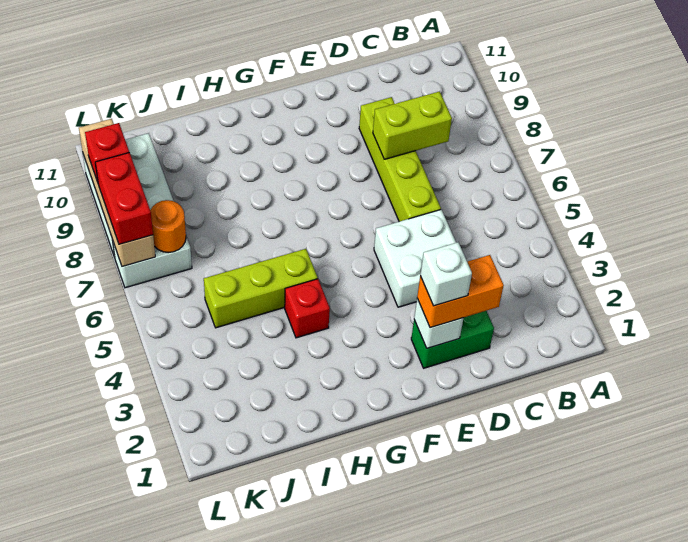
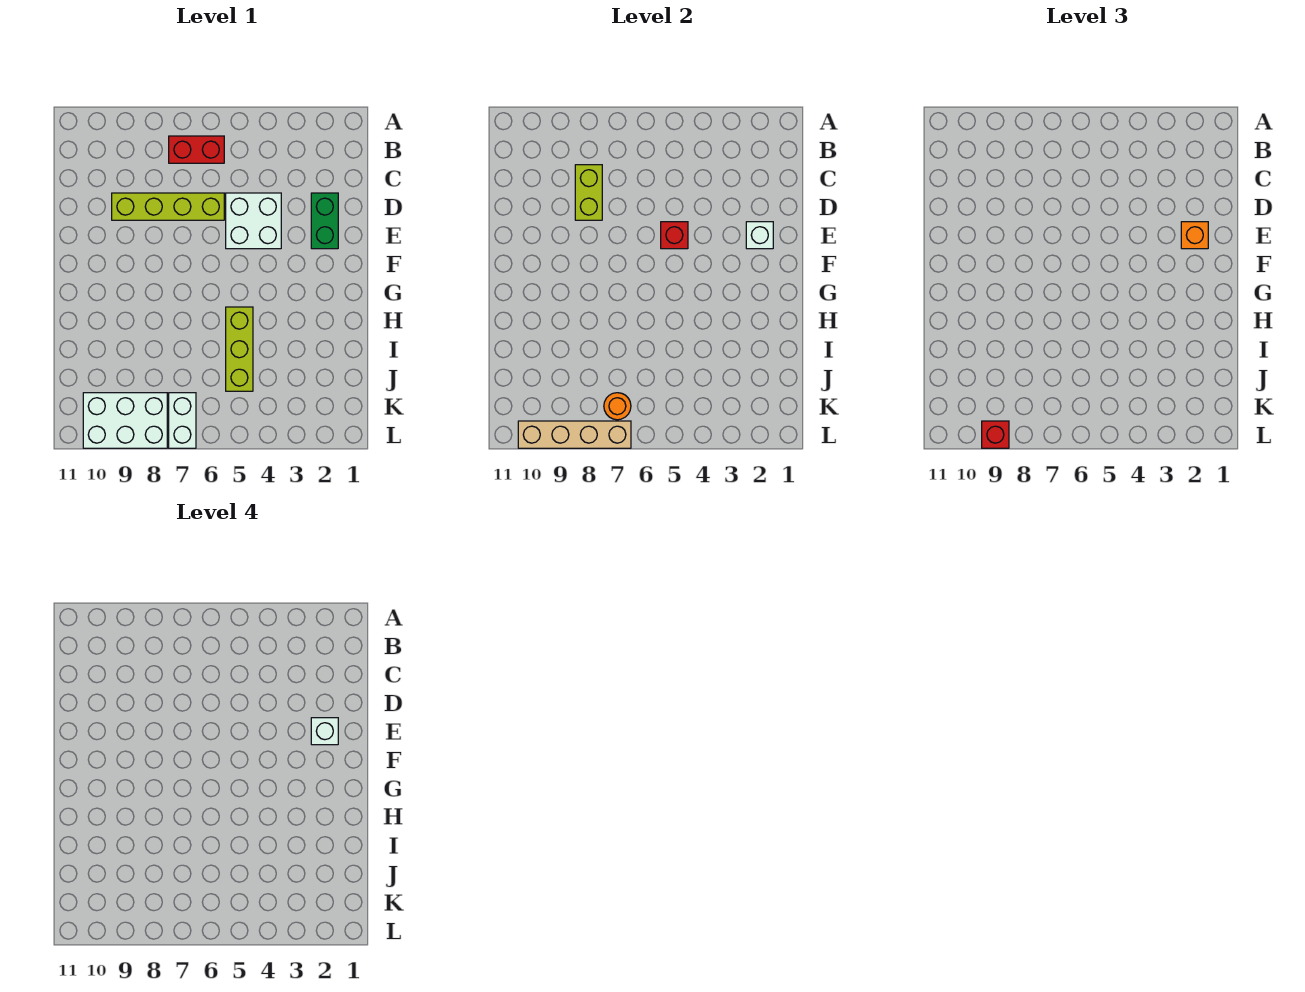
orange 1x2 brick [417,255,504,328] -> orange 1x1 brick [1181,222,1208,249]
red 1x1 brick [285,279,330,338] -> red 1x1 brick moved to [661,222,688,249]
red 1x2 brick [95,153,153,244] -> red 1x2 brick moved to [169,136,224,163]

